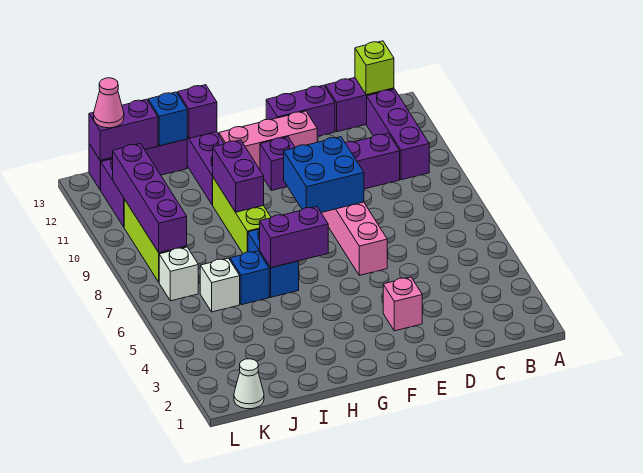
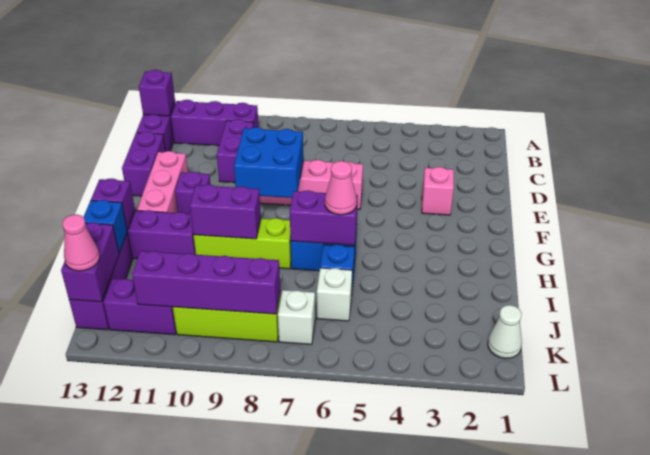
lime 1x1 brick [355,41,394,95] -> purple 1x1 brick [139,70,175,116]
purple 1x2 brick [260,207,328,268] -> purple 1x2 brick turned to [290,190,358,245]
none -> pink 1x1 cone [325,161,357,215]

